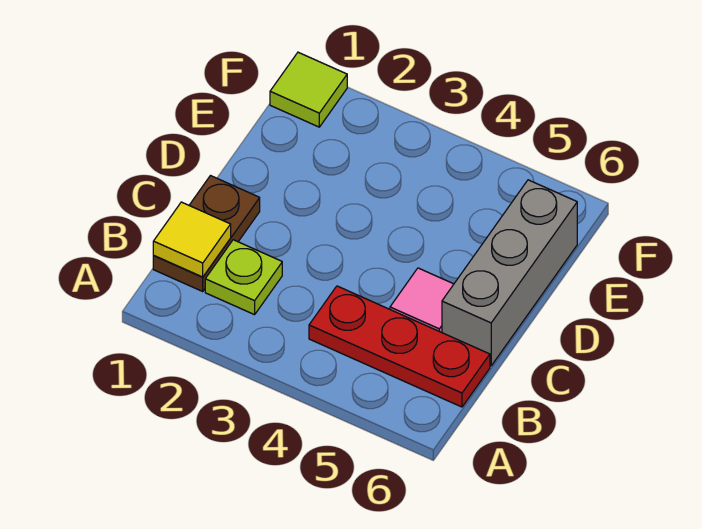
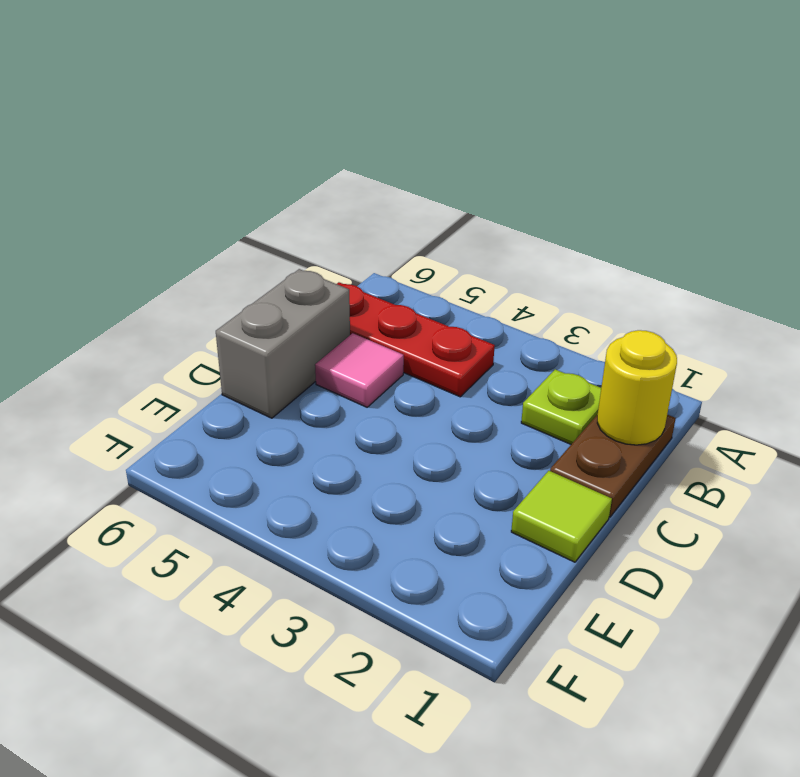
yellow 1x1 tile [153,202,231,277] -> yellow 1x1 round brick [597,330,677,445]
grey 1x3 brick [442,180,577,366] -> grey 1x2 brick [216,269,350,418]
lime 1x1 tile [270,52,347,127] -> lime 1x1 tile moved to [511,471,612,562]

